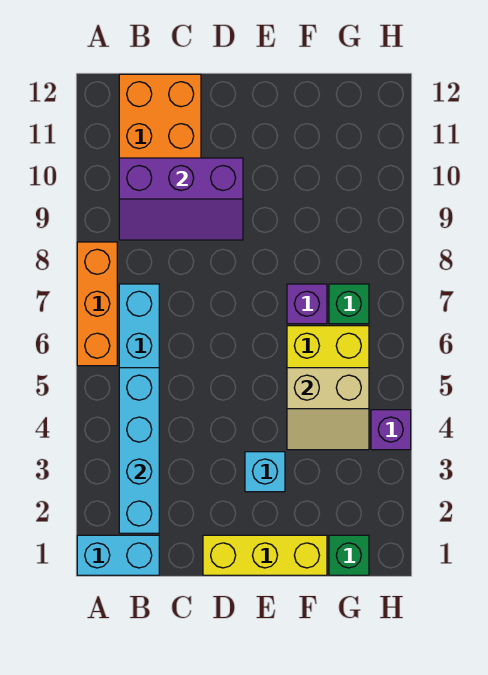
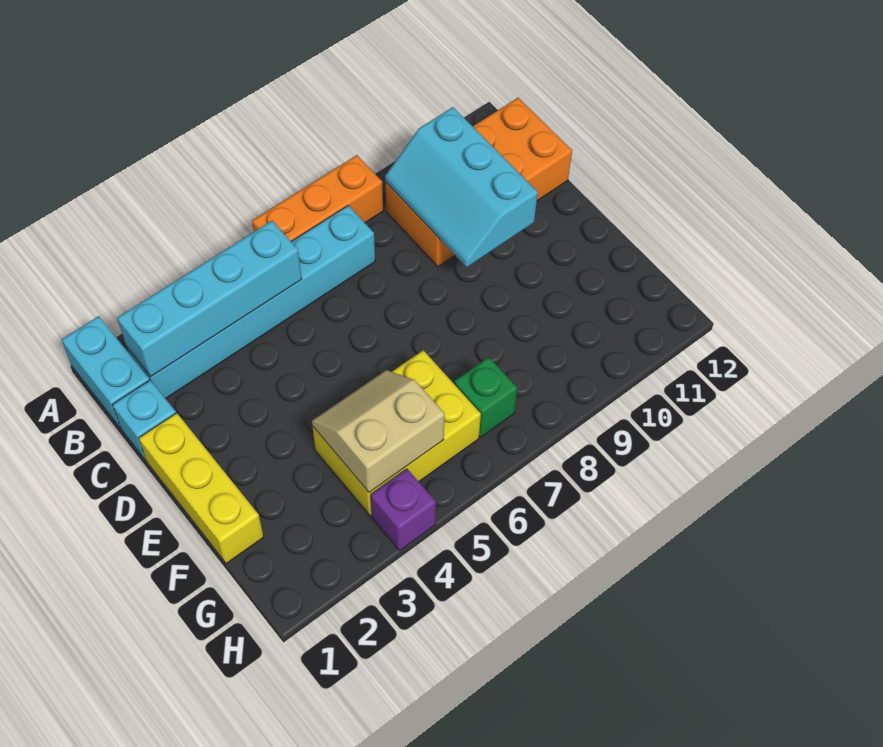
purple 2x3 slope [119,158,243,240] -> cyan 2x3 slope [385,107,538,267]
cyan 1x1 brick [245,452,285,492] -> cyan 1x1 brick moved to [112,380,176,461]
tan 2x2 slope [287,368,369,450] -> tan 2x2 slope turned to [312,370,445,492]
purple 1x1 brick [287,284,327,324] -> none
green 1x1 brick [329,535,369,575] -> none

